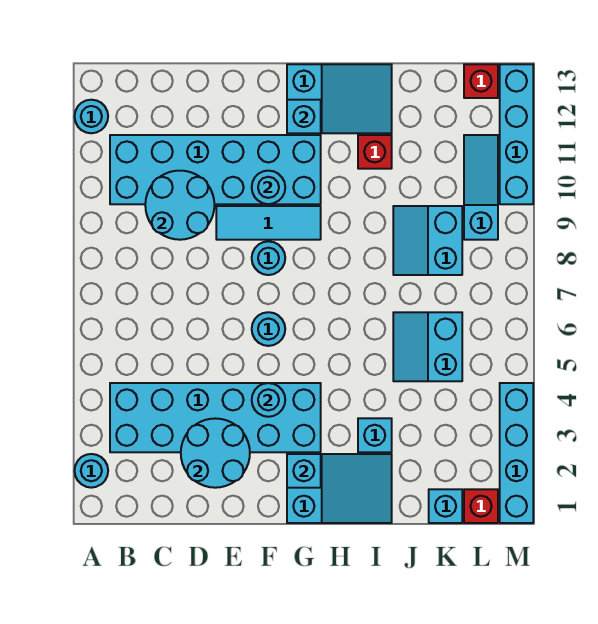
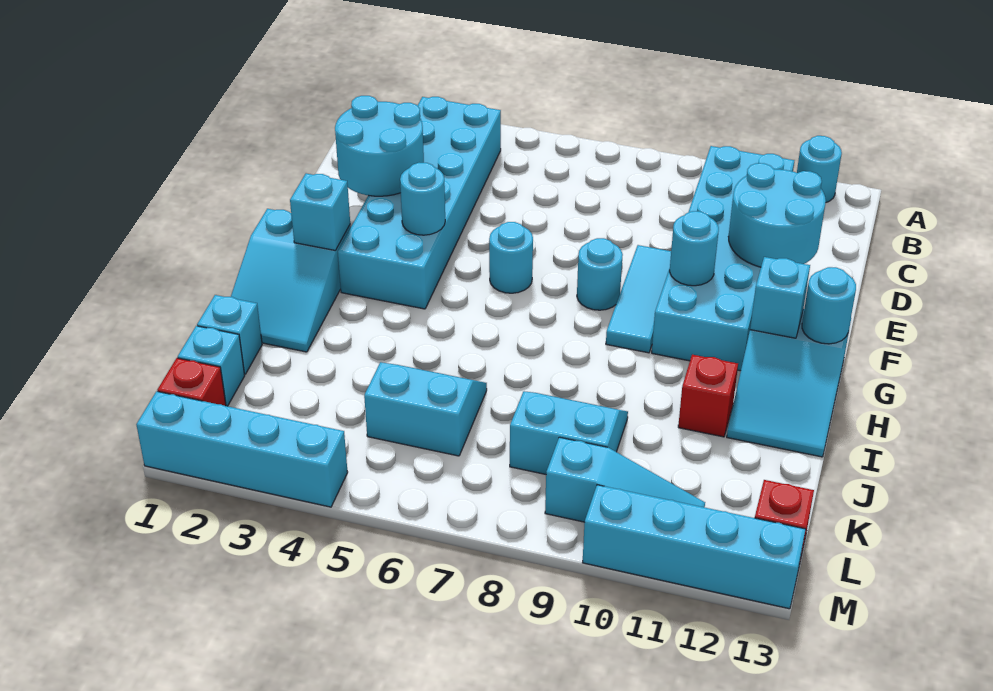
cyan 1x1 round brick [75,454,108,488] -> cyan 1x1 round brick moved to [802,267,856,344]
cyan 2x2 round brick [145,171,214,240] -> cyan 2x2 round brick moved to [728,163,826,267]
cyan 1x1 brick [358,418,392,452] -> cyan 1x1 brick moved to [197,295,262,374]

